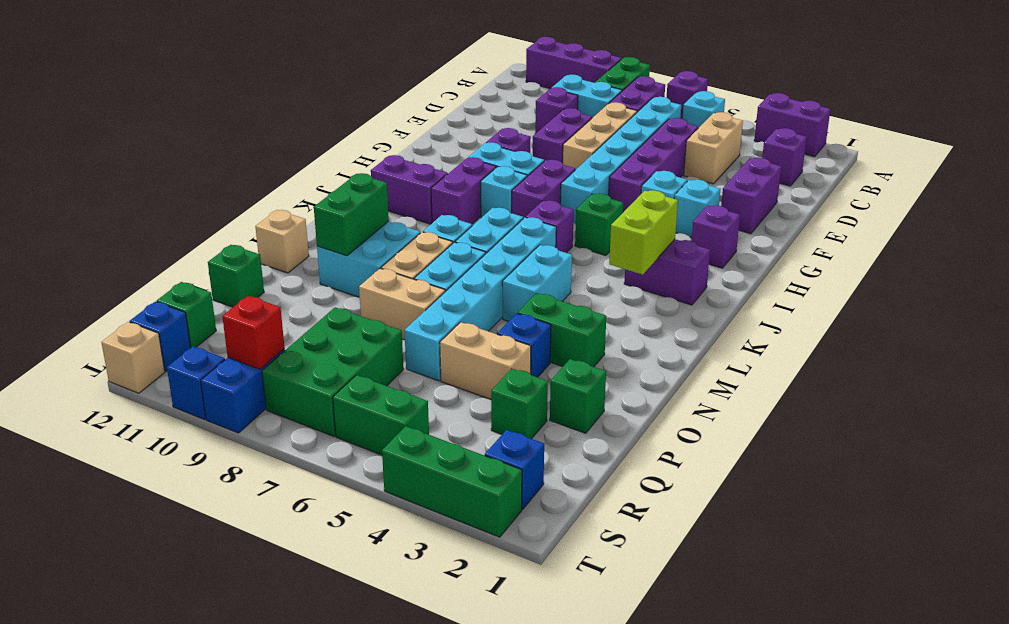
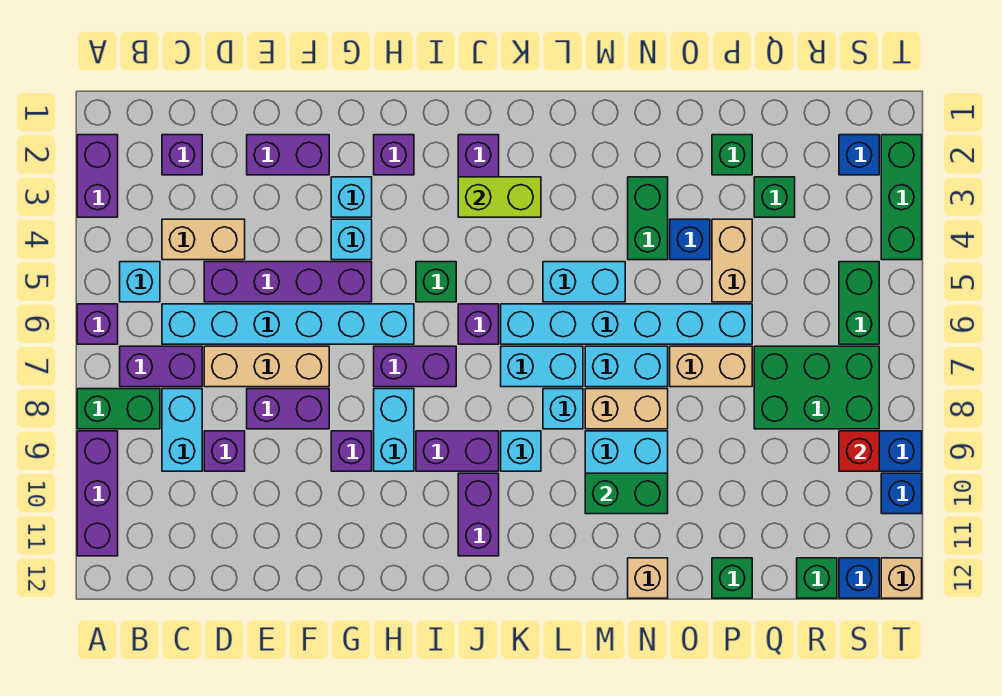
cyan 1x1 brick [481,166,527,218] -> cyan 1x1 brick moved to [501,431,541,471]
tan 1x2 brick [359,268,445,340] -> tan 1x2 brick turned to [670,346,752,387]

